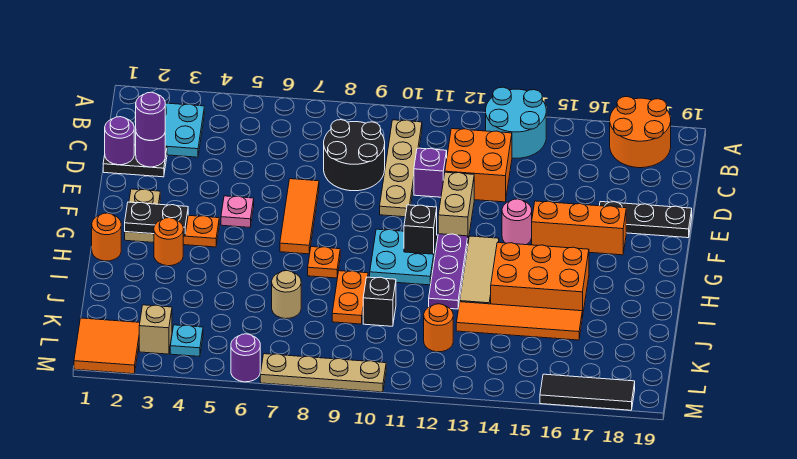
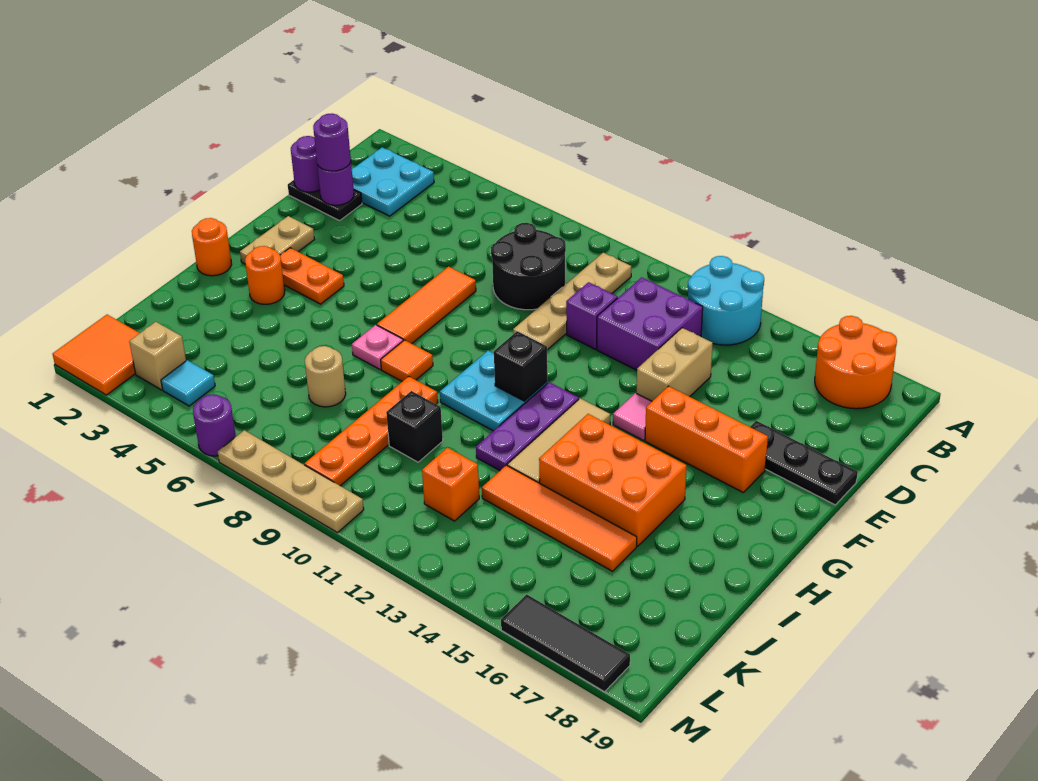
orange 2x2 brick [445,129,512,202] -> purple 2x2 brick [597,277,703,370]
tan 1x2 brick [438,172,474,240] -> tan 1x2 brick moved to [637,328,713,401]
pink 1x1 plate [221,196,254,227] -> pink 1x1 plate moved to [352,325,403,369]
pink 1x1 round brick [502,199,532,245] -> pink 1x1 tile [613,393,652,441]
black 1x2 plate [125,202,188,236] -> none
orange 1x1 plate [308,247,340,278] -> orange 1x1 tile [381,340,433,381]
orange 1x2 plate [332,271,368,324] -> orange 1x4 plate [304,376,438,486]
orange 1x1 round brick [424,304,453,352] -> orange 1x1 brick [422,448,479,521]
cyan 1x1 plate [170,325,203,356] -> cyan 1x1 tile [161,360,215,406]

